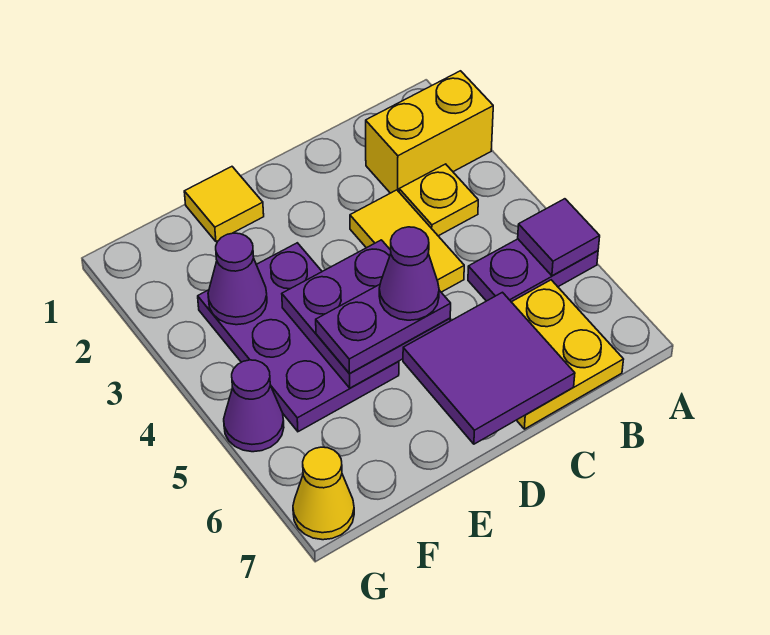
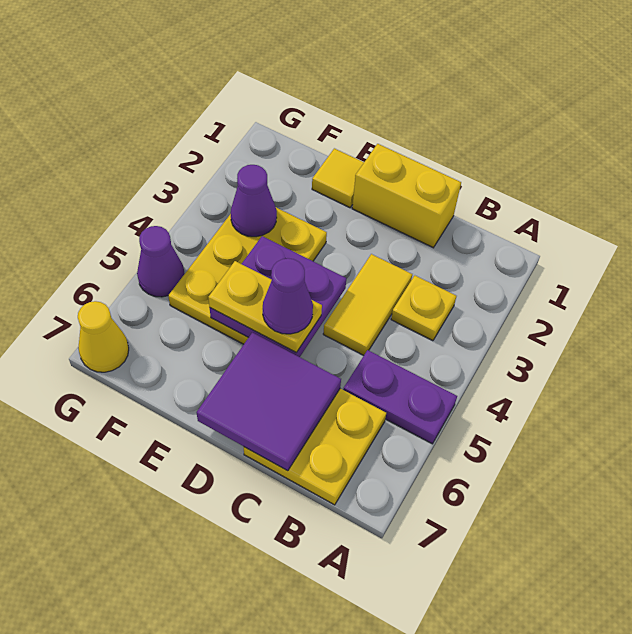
yellow 1x2 brick [366,71,493,193] -> yellow 1x2 brick moved to [352,144,461,248]
purple 1x1 tile [518,199,600,276] -> none
purple 1x2 plate [316,285,451,373] -> yellow 1x2 plate [208,261,322,352]
purple 2x3 plate [198,243,399,432] -> yellow 2x3 plate [168,208,327,344]

